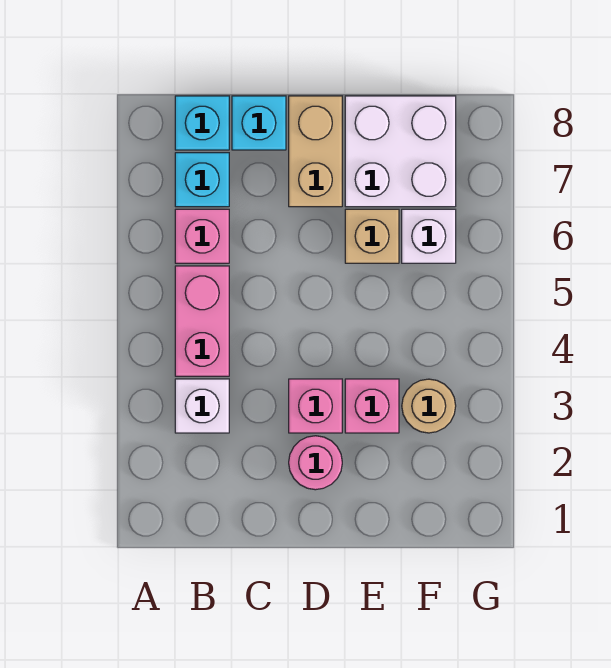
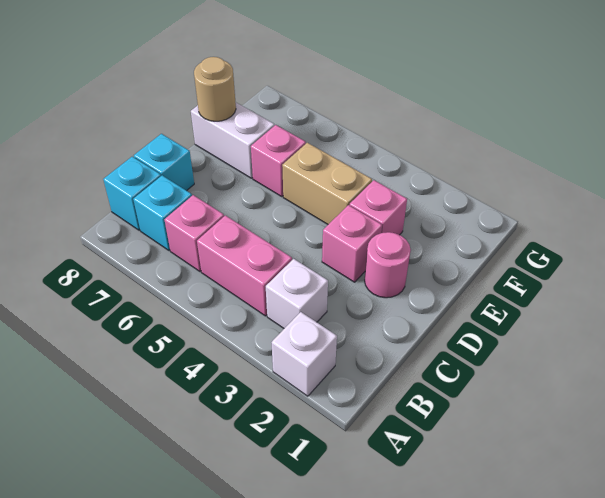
tan 1x2 brick [289,96,342,207] -> tan 1x2 brick moved to [282,143,372,224]
tan 1x1 brick [345,209,399,263] -> pink 1x1 brick [251,125,306,196]
white 2x2 brick [345,96,456,207] -> white 1x2 brick [191,102,274,178]
tan 1x1 round brick [402,379,456,433] -> tan 1x1 round brick moved to [194,57,236,121]
white 1x1 brick [402,209,456,263] -> white 1x1 brick moved to [271,312,337,396]

